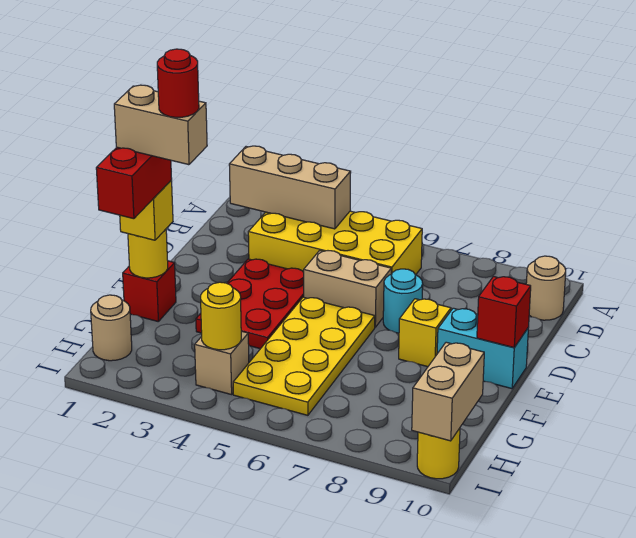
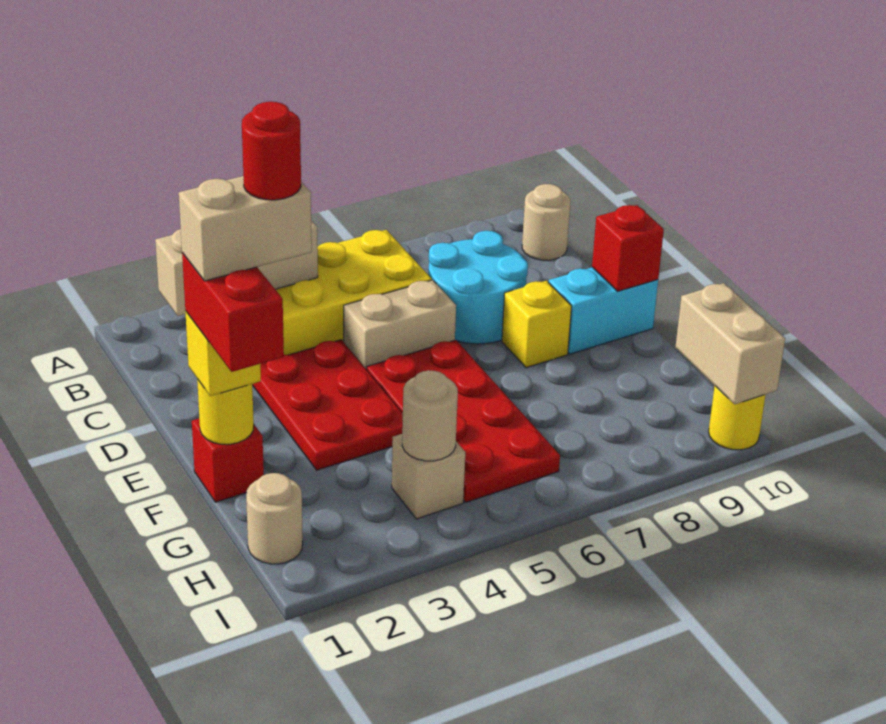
cyan 1x1 round brick [383,269,423,333] -> cyan 2x2 round brick [428,231,528,344]
yellow 2x4 plate [233,297,375,415] -> red 2x4 plate [367,340,560,502]
yellow 1x1 round brick [201,282,241,350] -> tan 1x1 round brick [402,370,458,461]

